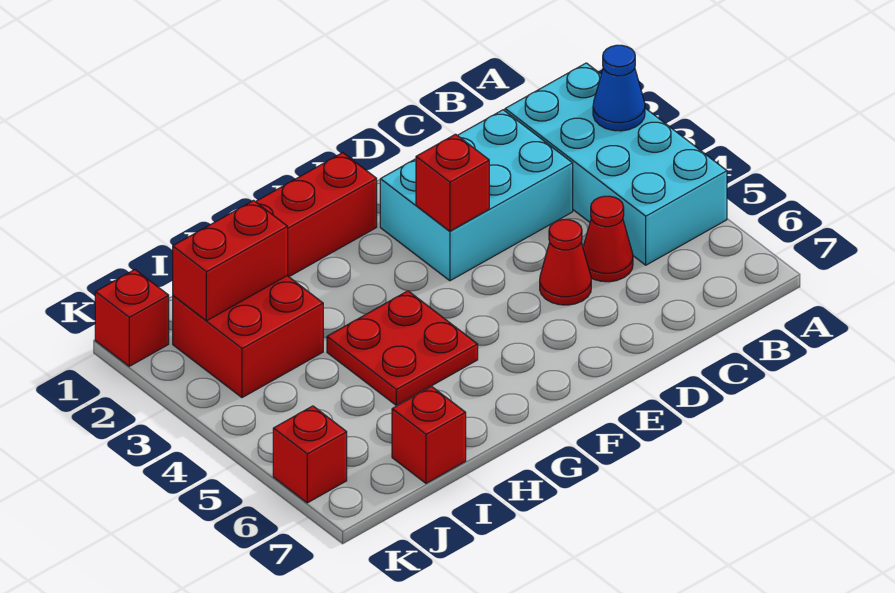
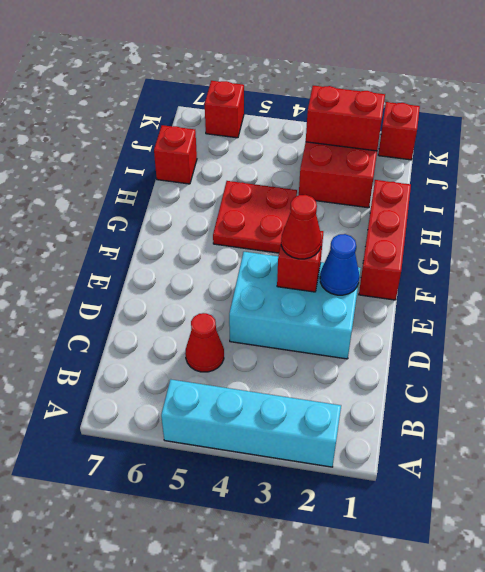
cyan 2x4 brick [505,63,727,265] -> cyan 1x4 brick [161,379,341,467]
blue 1x1 cone [593,45,645,131] -> blue 1x1 cone moved to [320,234,359,295]
cyan 2x3 brick [380,110,573,281] -> cyan 2x3 brick turned to [229,252,361,359]
red 1x1 cone [540,220,591,305] -> red 1x1 cone moved to [281,195,322,259]
red 1x2 brick [173,200,288,321] -> red 1x2 brick turned to [306,86,385,151]

